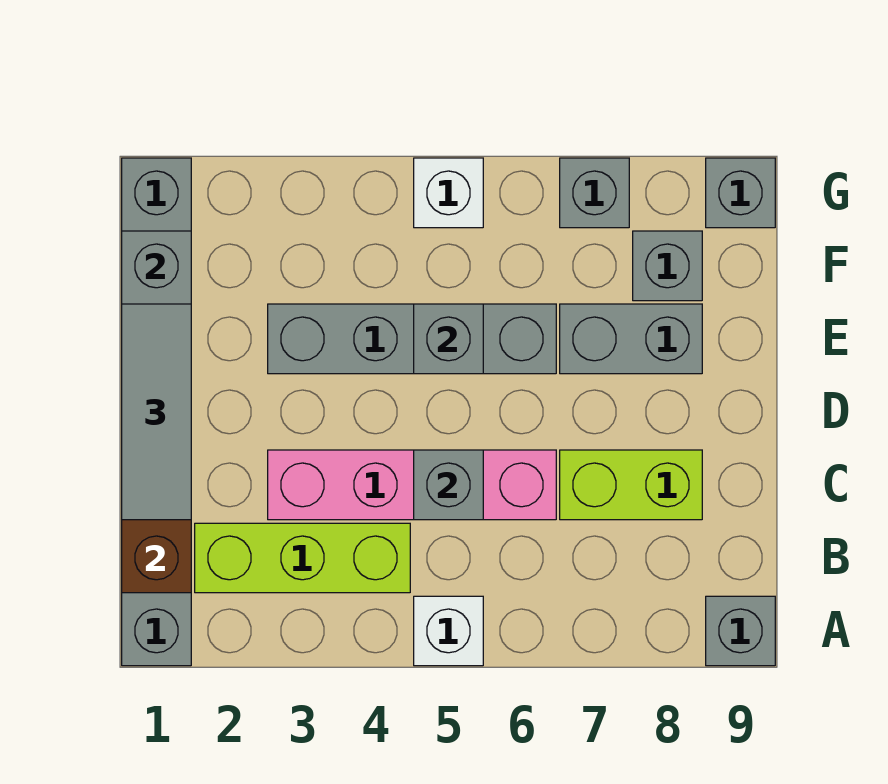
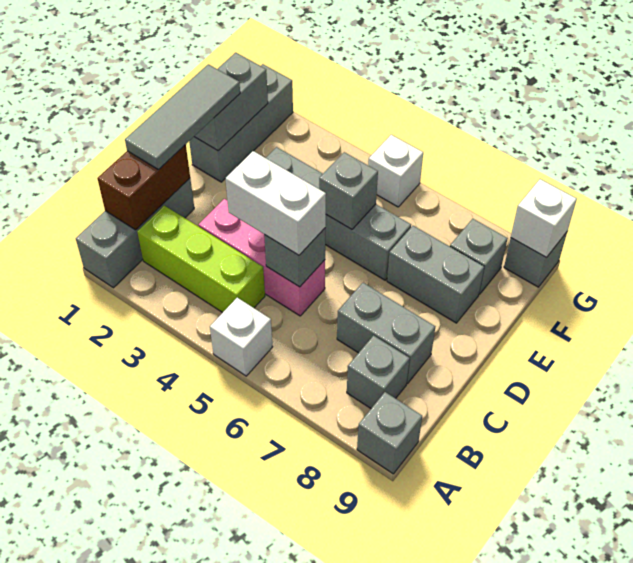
pink 1x4 brick [268,450,556,520] -> pink 1x3 brick [199,199,325,316]
none -> white 1x2 brick [225,151,326,255]
lime 1x2 brick [560,450,702,520] -> grey 1x2 brick [337,283,435,384]
grey 1x1 brick [560,158,629,228] -> grey 1x1 brick moved to [347,336,410,408]
none -> white 1x1 brick [511,179,577,258]

